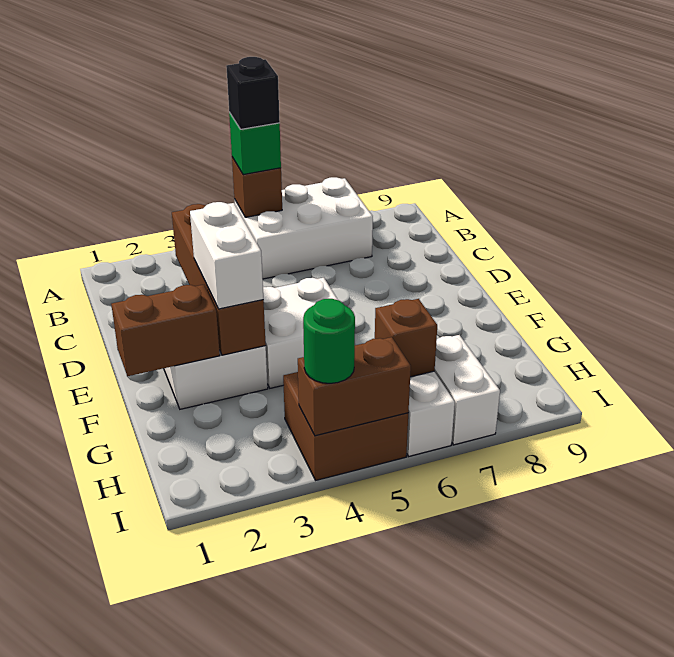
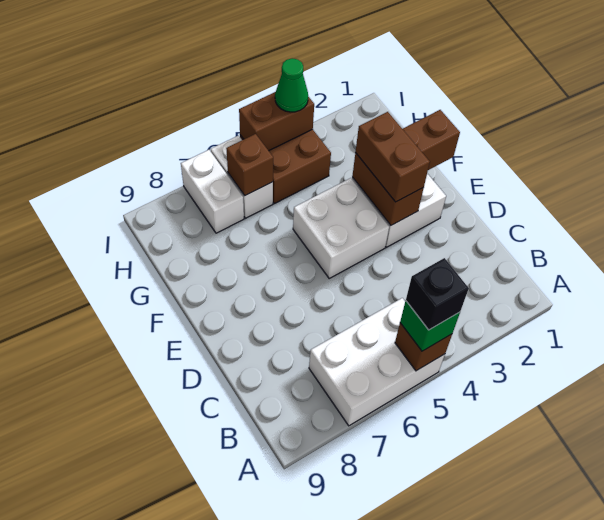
brown 1x4 brick [172,204,266,355] -> brown 1x2 brick [352,153,424,225]
white 1x2 brick [190,202,263,309] -> brown 1x2 brick [355,112,430,202]
green 1x1 round brick [303,299,355,383] -> green 1x1 cone [275,58,308,112]

